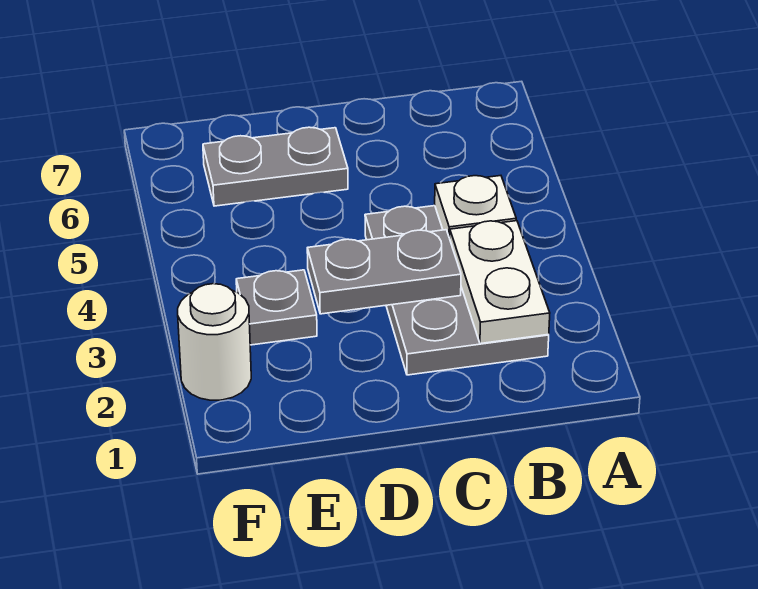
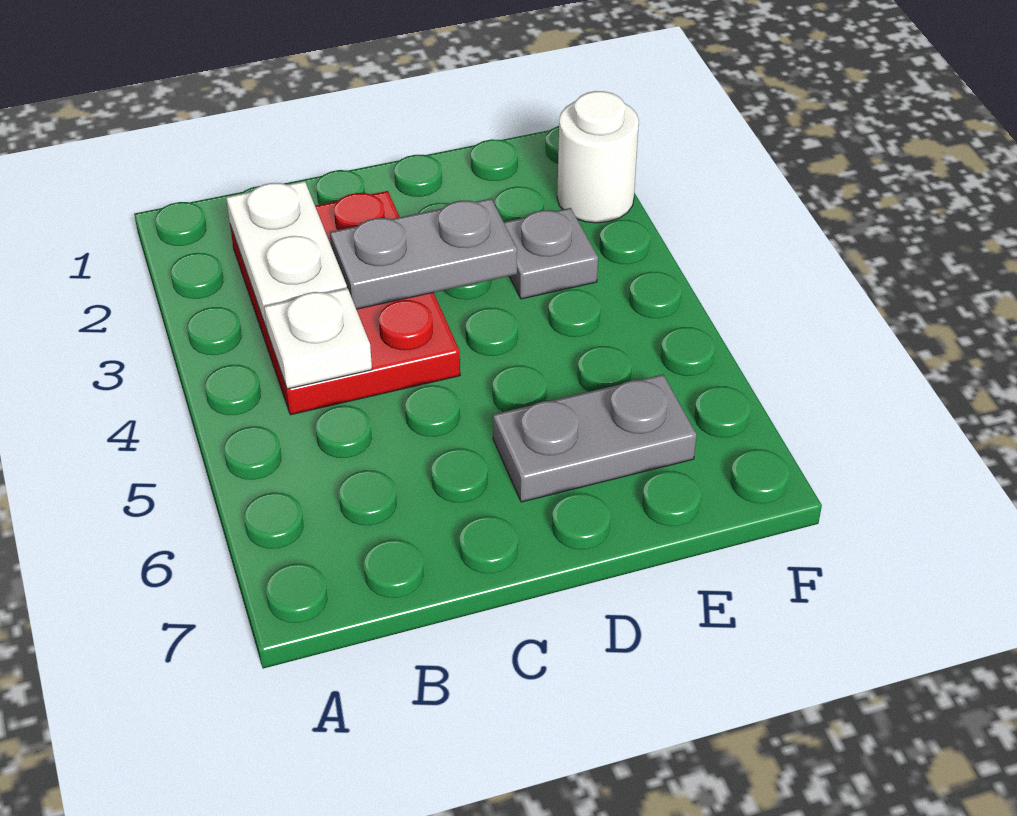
grey 2x3 plate [365,206,549,375] -> red 2x3 plate [230,191,460,415]

